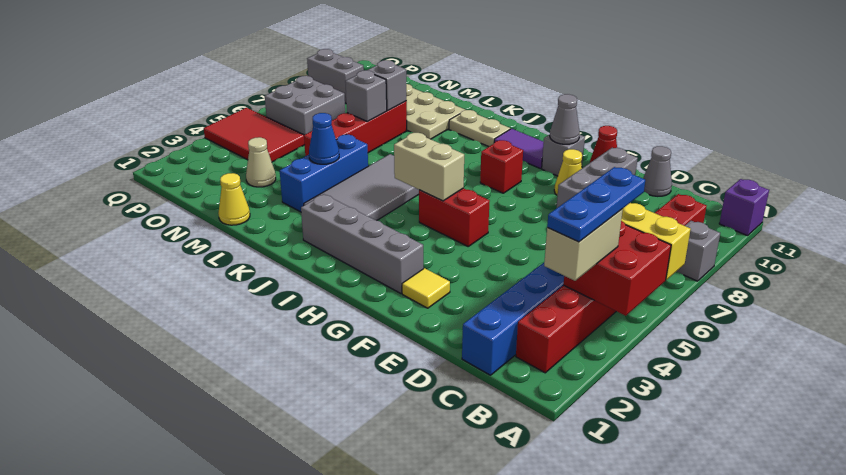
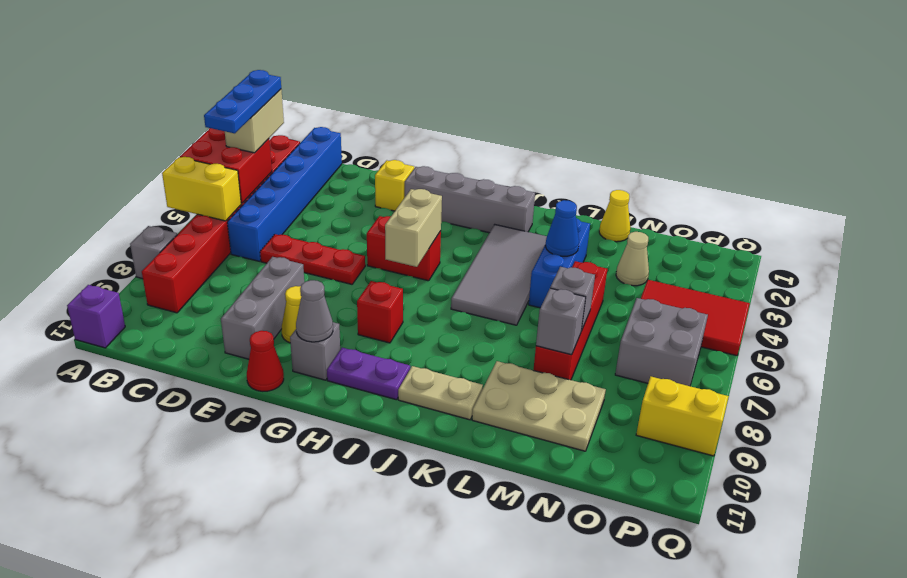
none -> red 1x3 plate [260,234,365,284]
grey 1x1 cone [643,146,672,196] -> none
yellow 1x1 tile [402,268,450,308] -> yellow 1x1 brick [375,160,414,211]
tan 1x2 brick [394,133,464,201] -> tan 1x2 brick turned to [385,189,442,267]
purple 1x2 tile [494,129,544,168] -> purple 1x2 plate [327,348,410,400]
grey 1x2 brick [307,49,364,103] -> yellow 1x2 brick [636,377,729,456]

